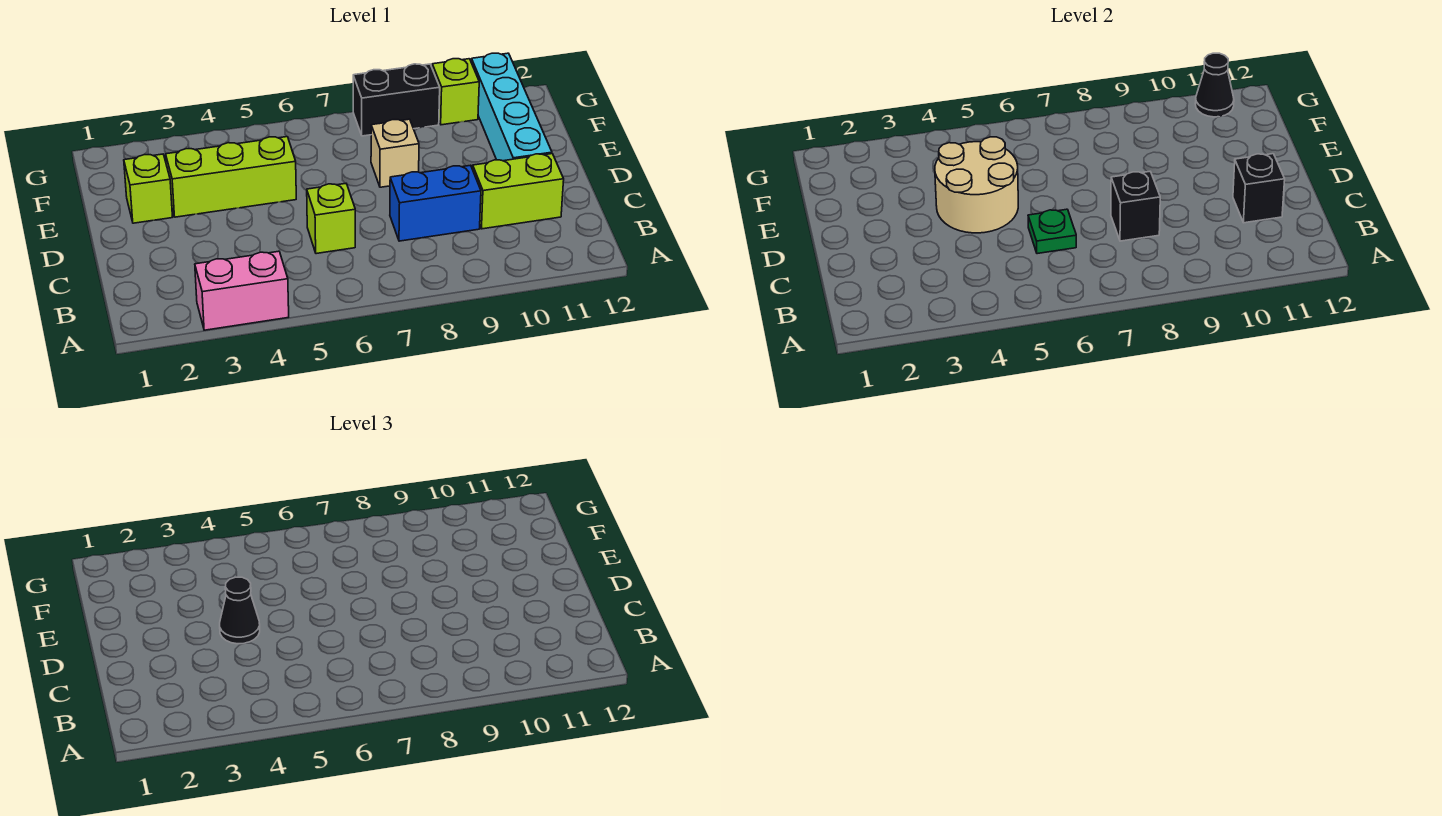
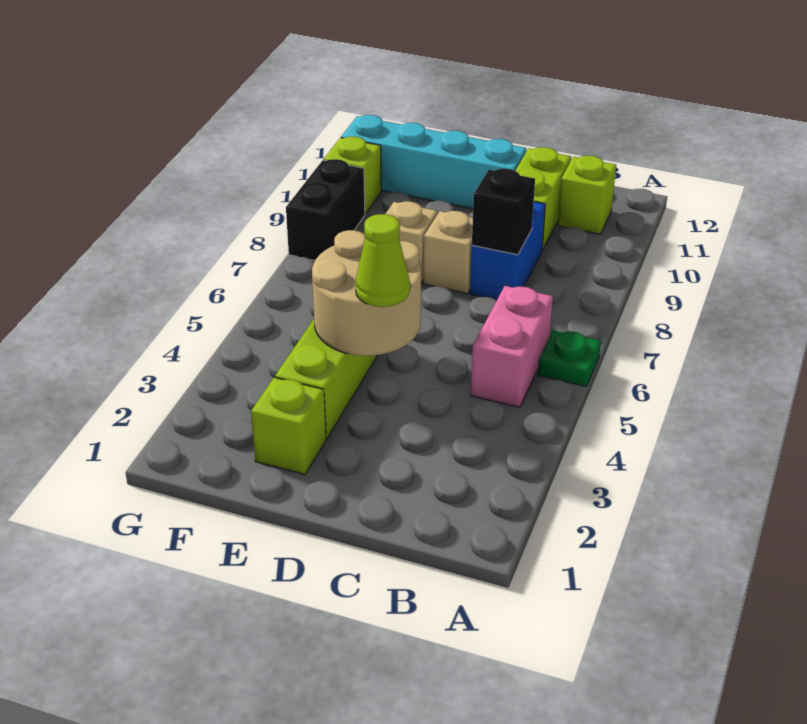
pink 1x2 brick [195,251,289,330] -> pink 1x2 brick moved to [471,286,553,407]
lime 1x1 brick [307,184,355,254] -> lime 1x1 brick moved to [558,156,616,234]
green 1x1 plate [1028,209,1076,254] -> green 1x1 plate moved to [538,330,601,387]
black 1x1 brick [1233,154,1285,223] -> none
black 1x1 cone [220,577,260,644] -> lime 1x1 cone [355,214,410,307]
none -> tan 1x1 brick [423,211,473,294]
black 1x1 cone [1195,53,1234,117] -> none

